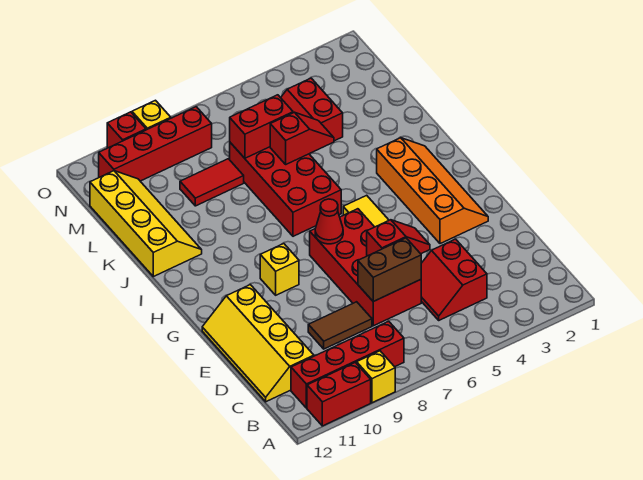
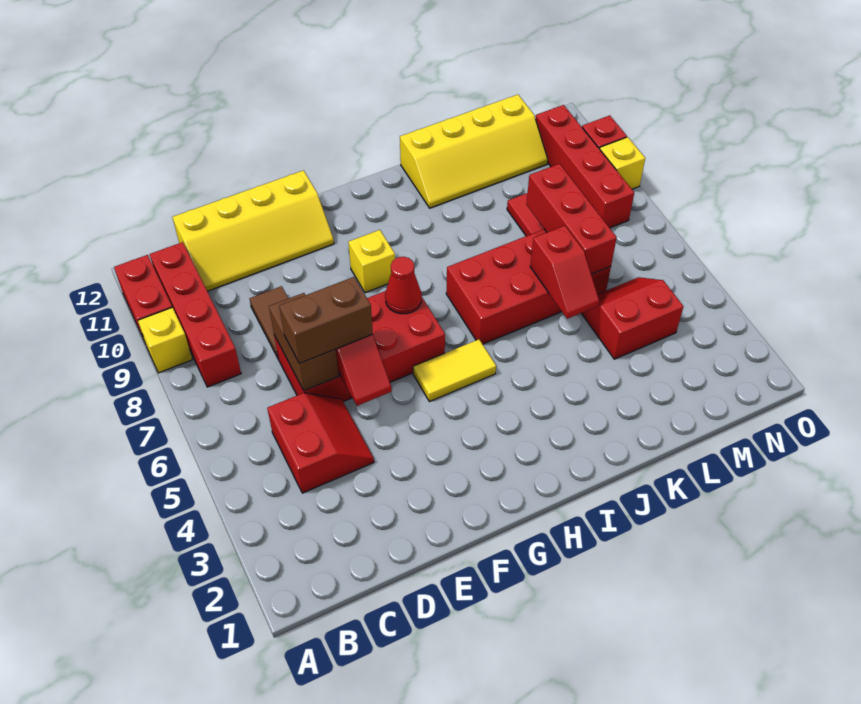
red 2x2 slope [421,239,487,320] -> red 2x2 slope turned to [267,393,374,493]
yellow 2x4 slope [202,285,314,402] -> yellow 2x4 slope turned to [172,170,334,291]
none -> brown 1x2 brick [279,277,373,363]
orange 2x4 slope [377,138,488,244] -> none
red 1x2 brick [230,95,293,158] -> red 1x3 brick [526,164,617,274]

